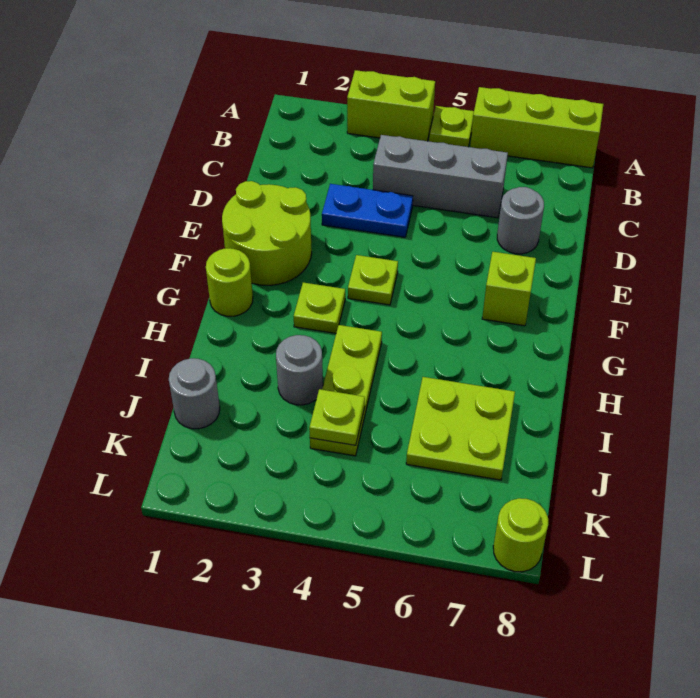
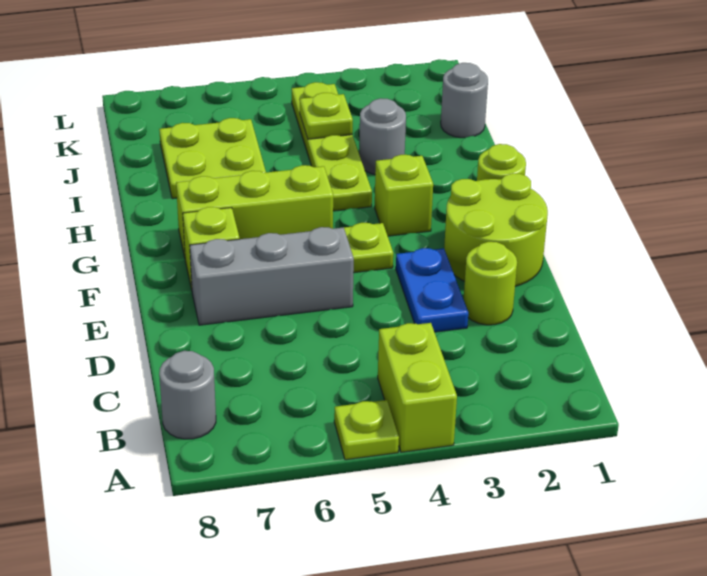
lime 1x2 brick [347,70,435,141] -> lime 1x2 brick turned to [378,323,457,452]
lime 1x3 brick [470,87,603,168] -> lime 1x3 brick moved to [176,165,333,257]
grey 1x3 brick [373,135,508,218] -> grey 1x3 brick moved to [190,227,354,325]
blue 1x2 plate [322,184,413,237] -> blue 1x2 plate turned to [396,248,468,332]
grey 1x1 round brick [497,187,544,254] -> grey 1x1 round brick moved to [159,351,216,439]
lime 1x1 plate [294,282,345,333] -> lime 1x1 brick [375,155,433,236]
lime 1x3 plate [310,325,382,456] -> lime 1x4 plate [292,82,372,211]
lime 1x1 round brick [493,498,548,572] -> lime 1x1 round brick moved to [464,242,517,325]

